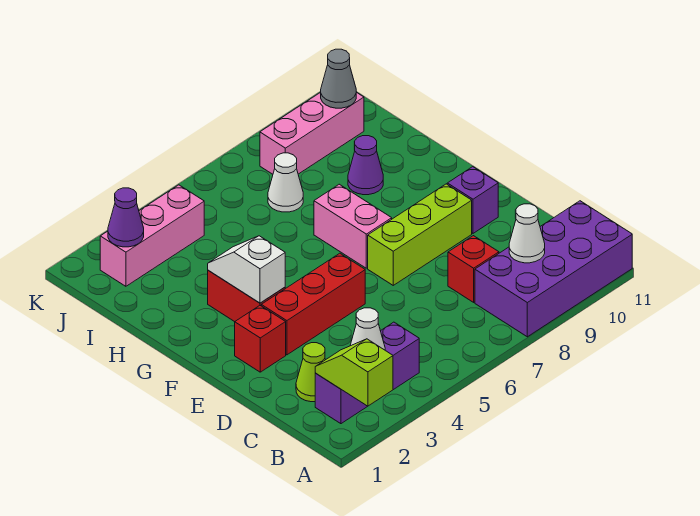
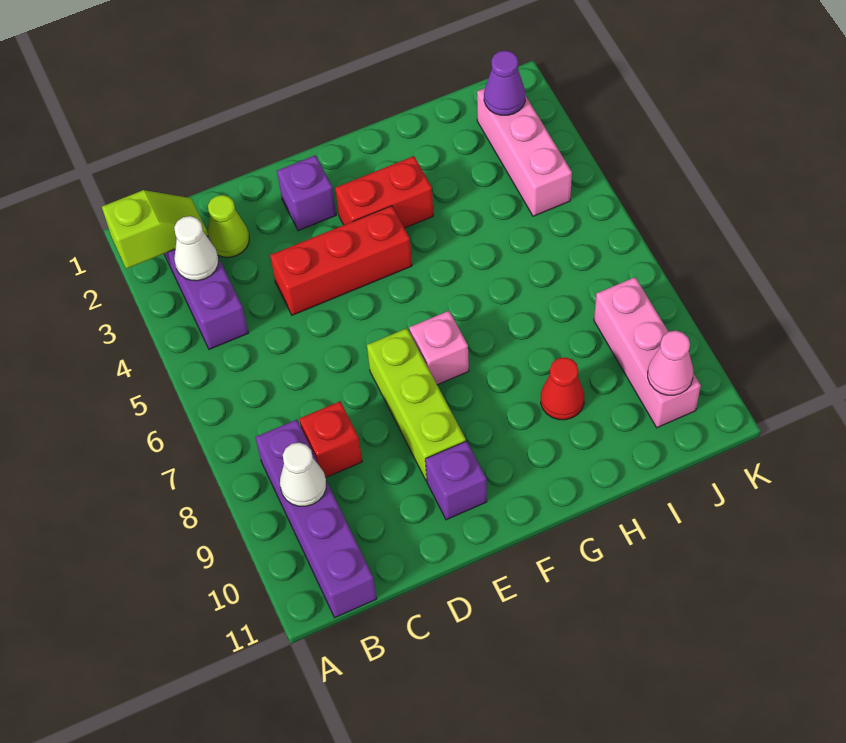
purple 2x4 brick [475,201,632,337] -> purple 1x4 brick [255,420,377,618]
red 1x1 brick [235,306,286,372] -> purple 1x1 brick [277,155,336,231]
red 1x3 brick [261,253,365,355] -> red 1x3 brick turned to [270,206,412,315]
white 1x2 slope [208,236,285,303] -> none
pink 1x2 brick [314,184,392,268] -> pink 1x1 brick [409,311,469,385]
purple 1x1 cone [348,136,383,195] -> red 1x1 cone [541,357,584,420]
white 1x1 cone [268,153,303,212] -> none
grey 1x1 cone [321,49,356,108] -> pink 1x1 cone [648,331,693,395]

